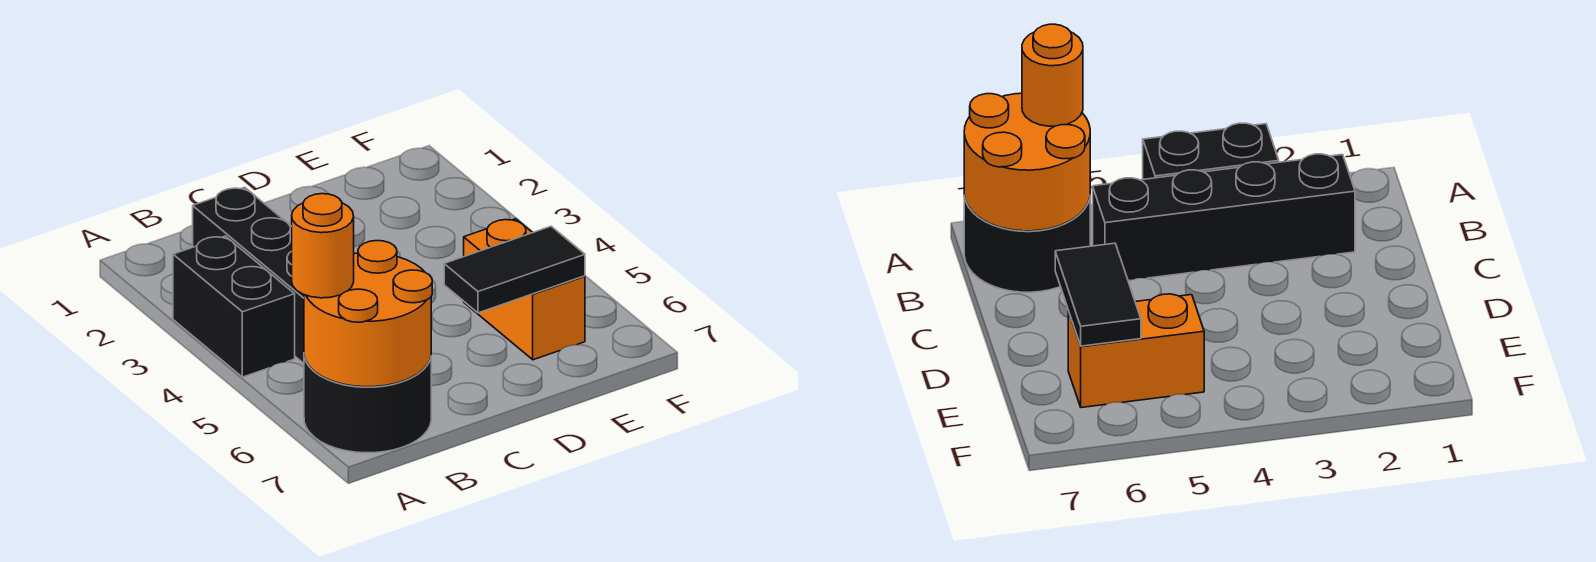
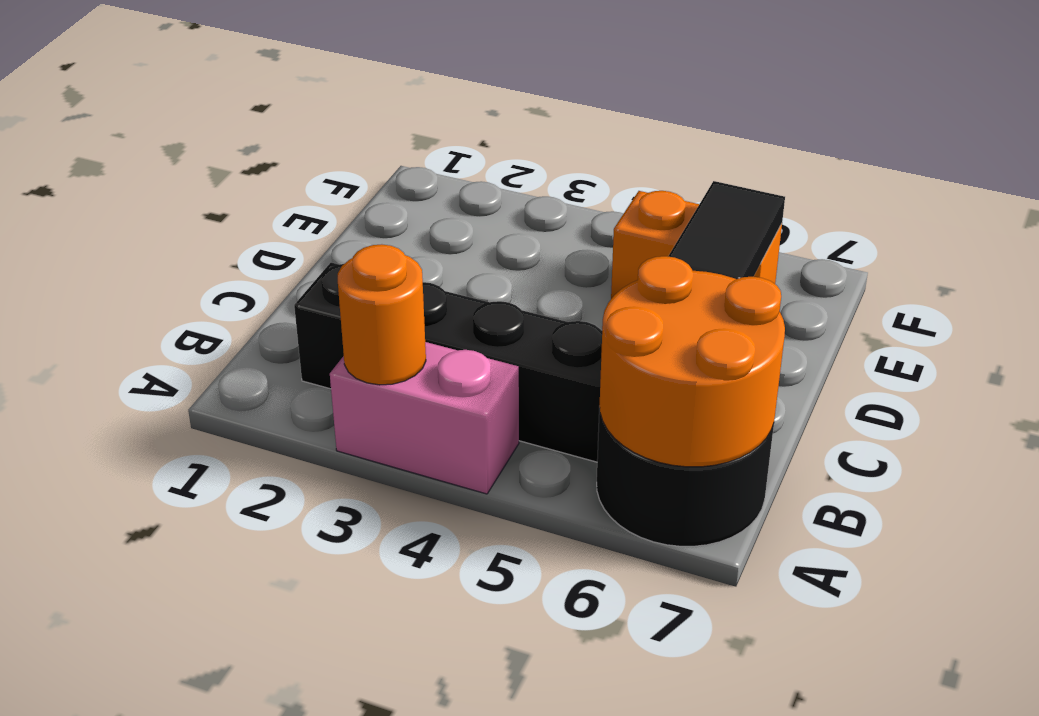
black 1x2 brick [173,236,295,377] -> pink 1x2 brick [330,342,519,494]
orange 1x1 round brick [292,194,354,298] -> orange 1x1 round brick moved to [338,244,426,385]

